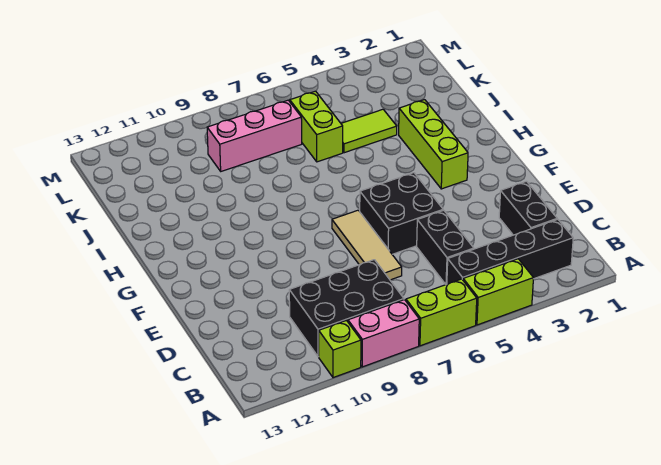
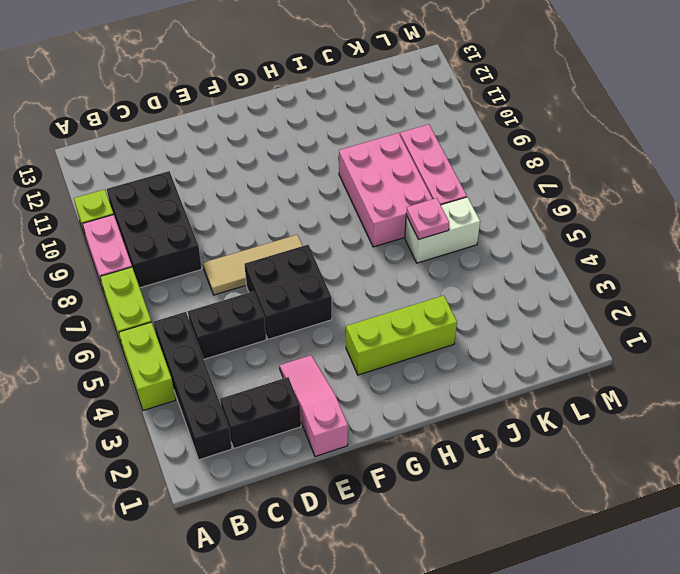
none -> pink 1x3 slope [280,355,348,456]
none -> pink 2x3 brick [339,133,432,247]
lime 1x2 tile [341,109,397,153] -> none
lime 1x2 brick [290,91,343,162] -> white 1x2 brick [405,197,480,263]
none -> pink 1x1 plate [406,198,449,240]

